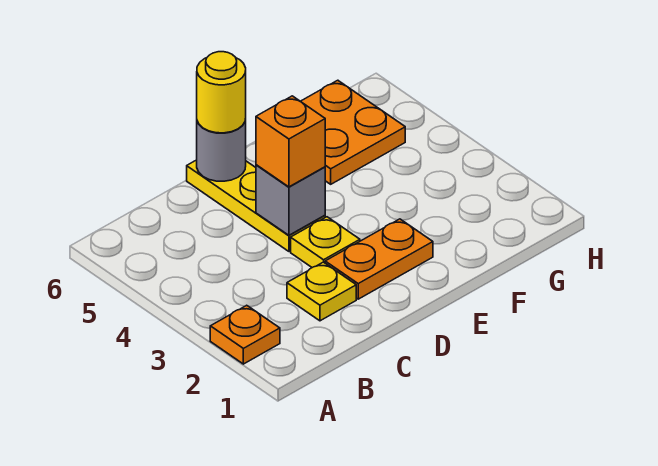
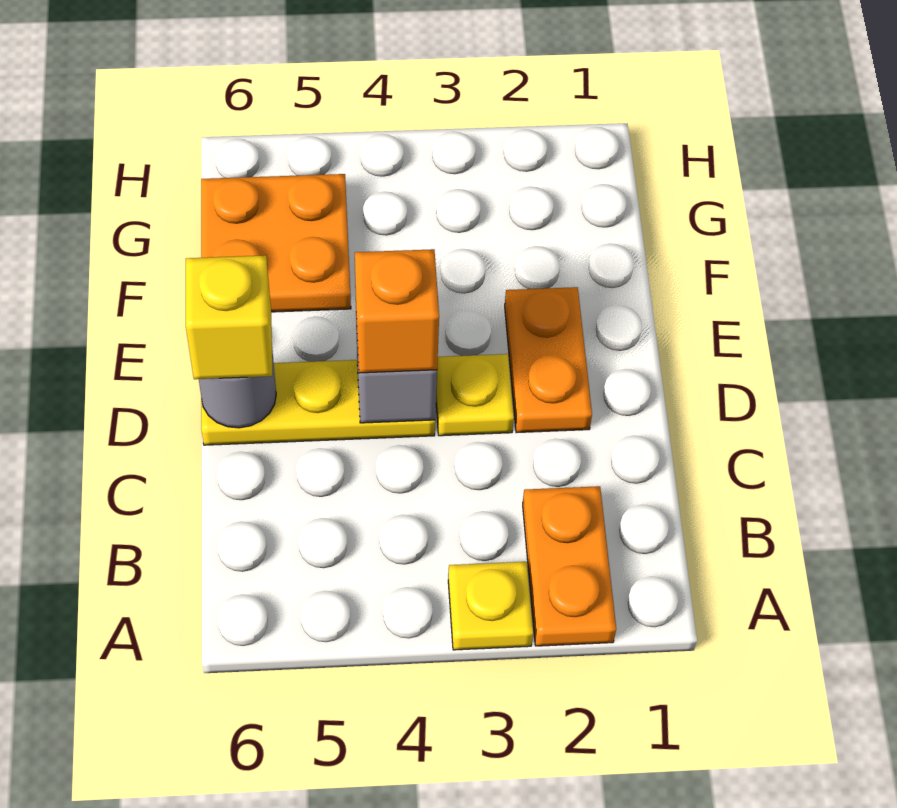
orange 1x1 plate [210,305,280,364] -> orange 1x2 plate [523,486,616,646]
yellow 1x1 plate [287,262,356,321] -> yellow 1x1 plate moved to [448,562,533,650]
yellow 1x1 round brick [197,52,246,133] -> yellow 1x1 brick [186,255,273,379]

